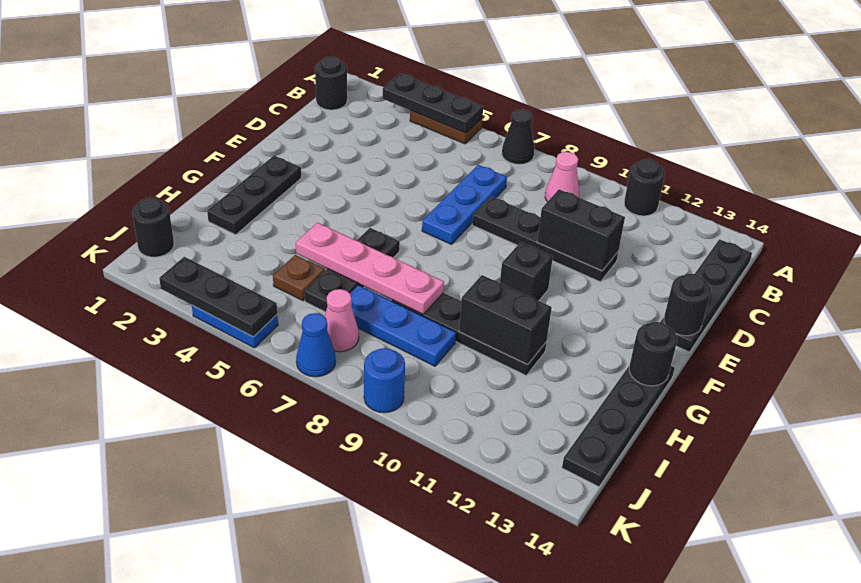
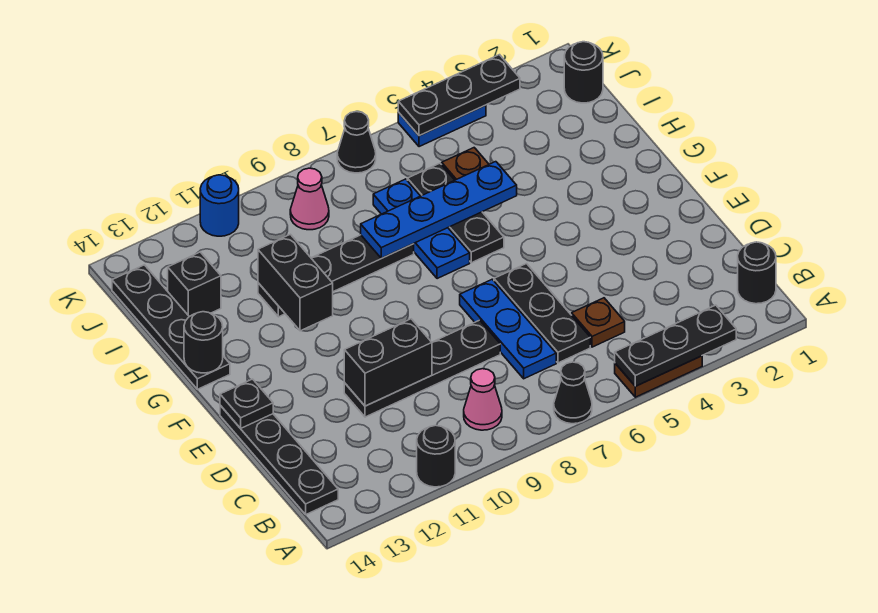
none -> brown 1x1 plate [572,298,625,347]
black 1x1 round brick [664,274,711,336] -> black 1x1 plate [220,379,273,428]
black 1x3 plate [207,156,301,235] -> black 1x3 plate moved to [494,264,590,363]
black 1x1 brick [500,242,553,301] -> black 1x1 brick moved to [168,252,221,317]
pink 1x4 plate [296,223,444,314] -> blue 1x4 plate [361,162,517,258]
black 1x2 brick [459,275,552,365] -> black 1x2 brick turned to [258,234,333,331]
blue 1x3 plate [350,285,456,366] -> blue 1x3 plate turned to [373,179,470,279]
pink 1x1 cone [325,289,359,352] -> pink 1x1 cone moved to [290,168,329,230]
blue 1x1 cone [296,313,336,377] -> black 1x1 cone [337,112,376,173]
blue 1x1 round brick [364,348,405,413] -> blue 1x1 round brick moved to [200,175,239,236]

